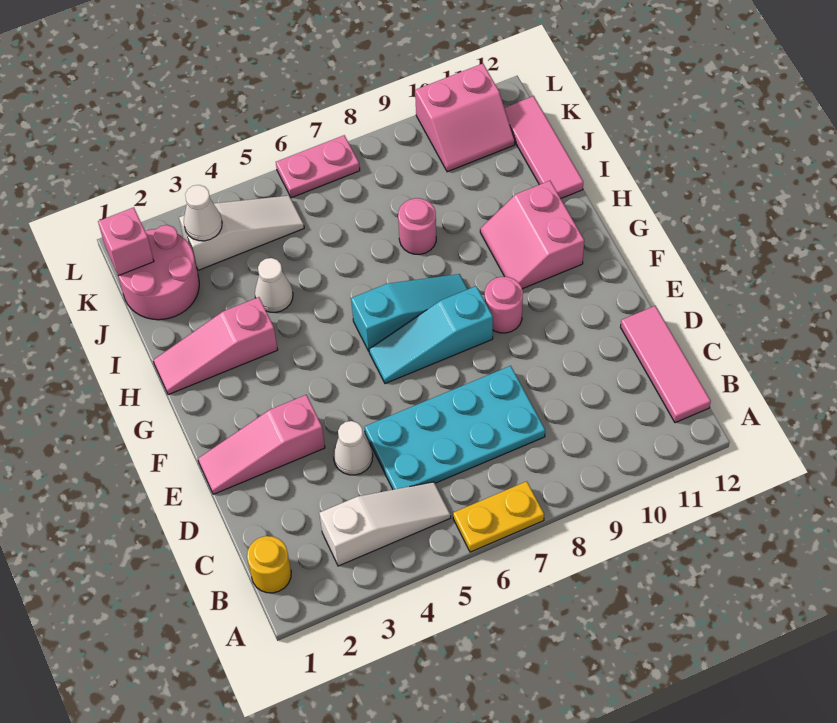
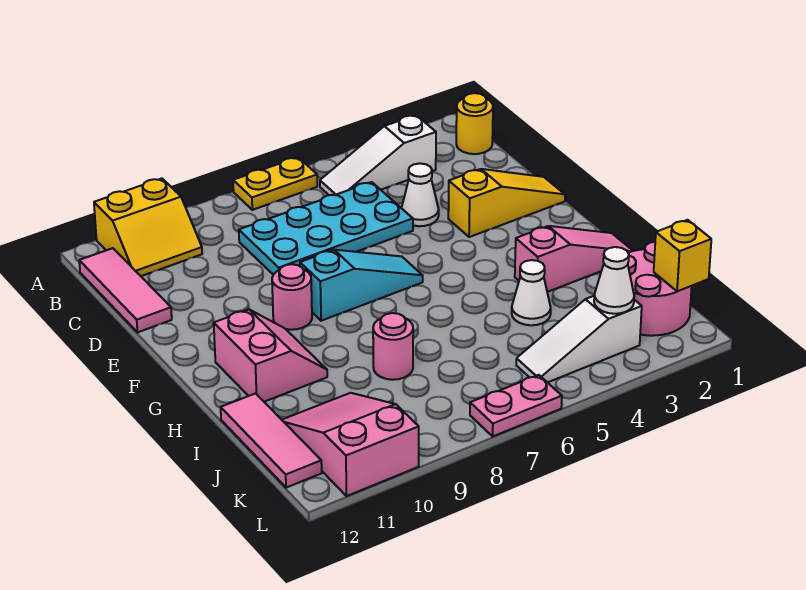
none -> yellow 2x2 slope [94,178,202,276]
pink 1x3 slope [198,395,325,494] -> yellow 1x3 slope [448,169,565,237]
cyan 1x3 slope [351,274,468,351] -> none
pink 1x1 brick [98,207,154,276] -> yellow 1x1 brick [654,220,711,291]
pink 2x2 slope [415,64,515,172] -> pink 2x3 slope [282,393,419,496]

